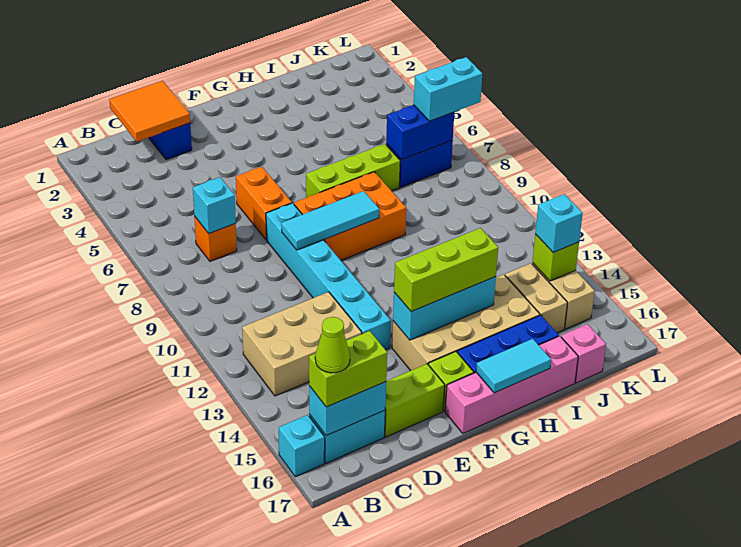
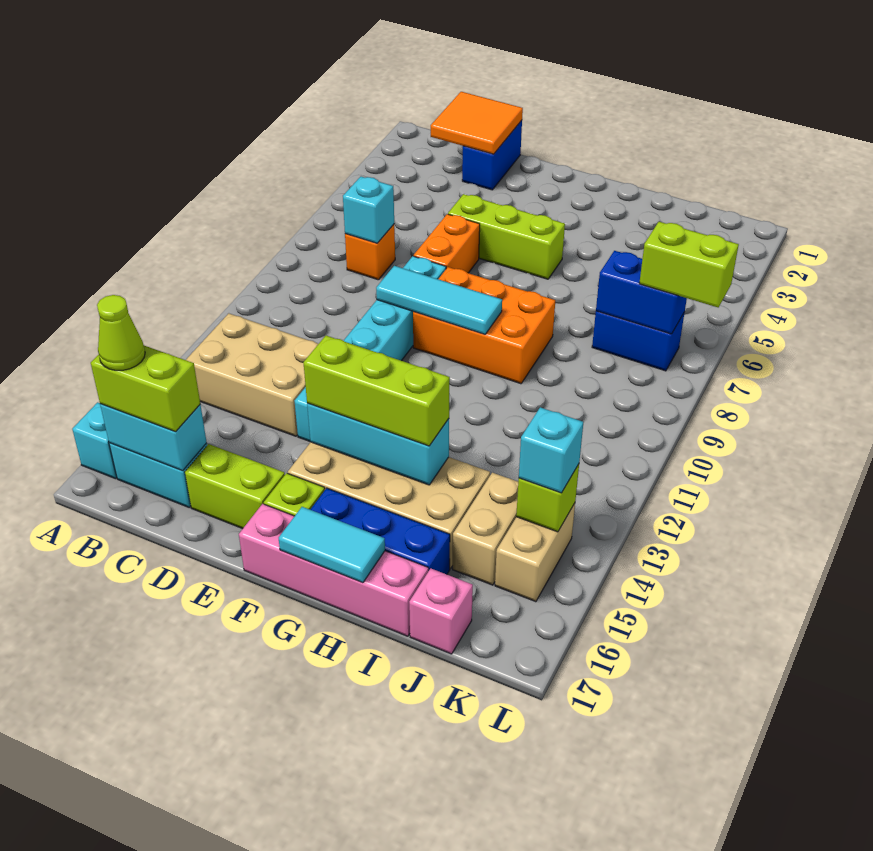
lime 1x3 brick [306,144,400,198] -> lime 1x3 brick moved to [448,194,565,279]
cyan 1x2 brick [414,57,482,121] -> lime 1x2 brick [639,222,739,307]

